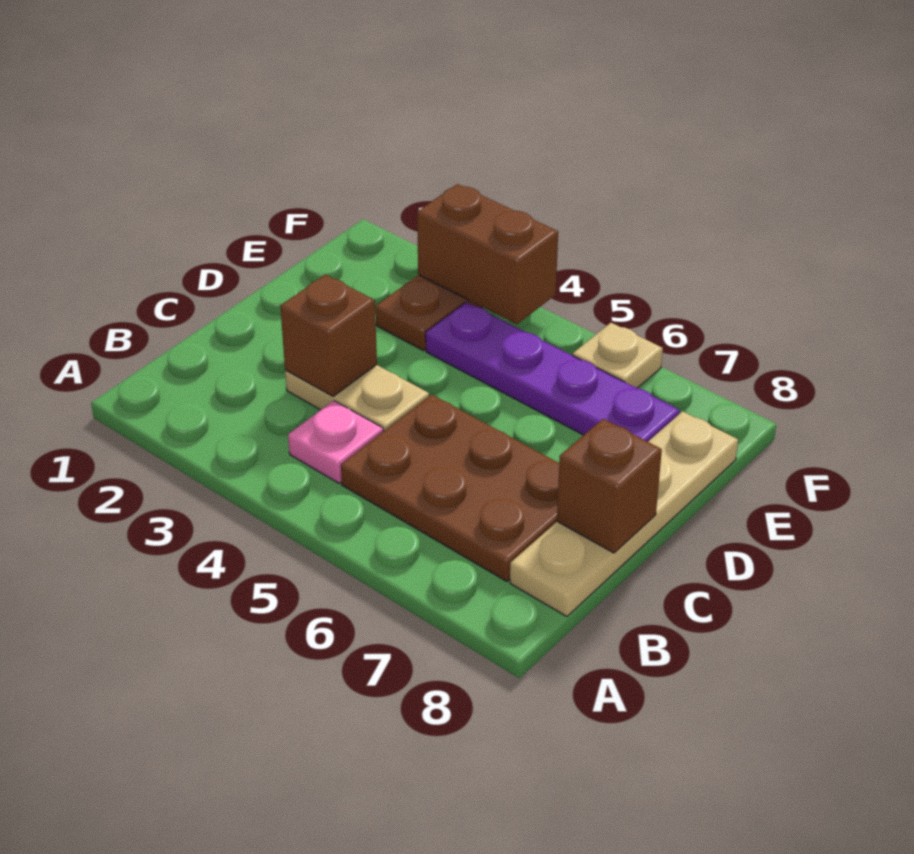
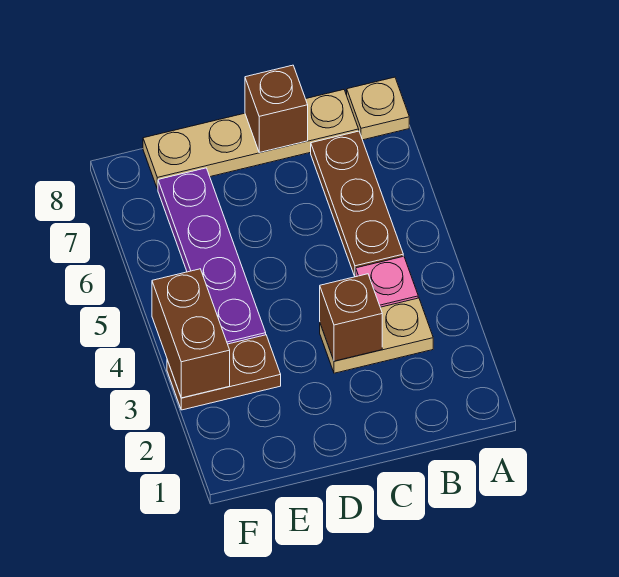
brown 2x3 plate [341,395,559,581] -> brown 1x3 plate [311,131,403,277]
tan 1x2 plate [285,365,429,431] -> tan 1x2 plate turned to [320,298,433,373]
tan 1x1 plate [573,323,663,388] -> tan 1x1 plate moved to [347,77,409,140]

